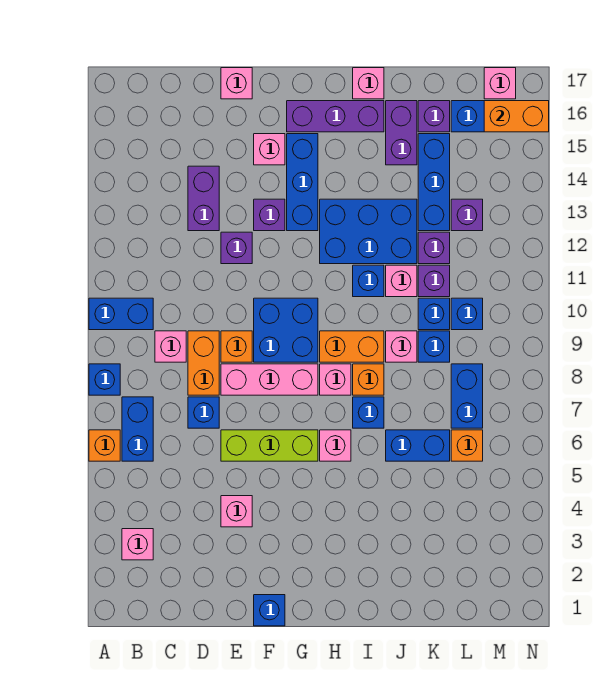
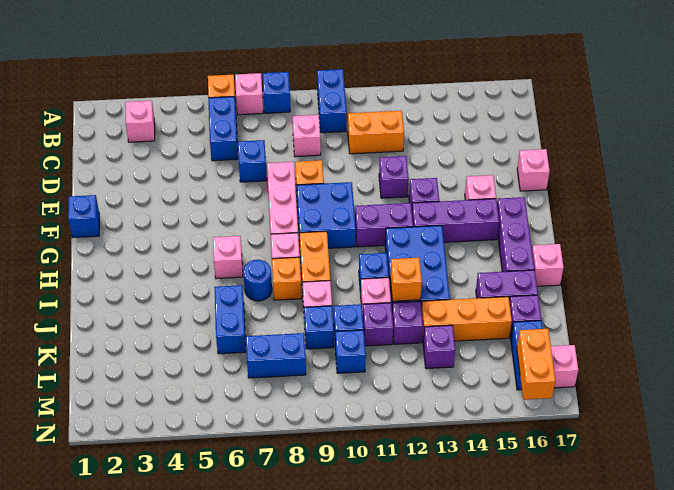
blue 1x2 brick [122,397,153,461] -> blue 1x2 brick turned to [208,97,238,161]
orange 1x2 brick [188,331,219,395] -> orange 1x2 brick moved to [348,111,404,154]
purple 1x2 brick [188,166,219,231] -> purple 1x2 brick moved to [355,203,413,247]
pink 1x1 brick [221,496,252,527] -> pink 1x1 brick moved to [235,73,263,115]
lime 1x3 brick [221,430,318,461] -> none
blue 1x3 brick [287,134,318,231] -> purple 1x3 brick [412,199,499,242]
blue 1x1 brick [353,397,384,428] -> blue 1x1 round brick [243,260,272,301]
blue 1x3 brick [418,134,450,231] -> orange 1x3 brick [421,297,512,341]
orange 1x1 brick [451,430,483,461] -> orange 1x1 brick moved to [390,258,422,301]

